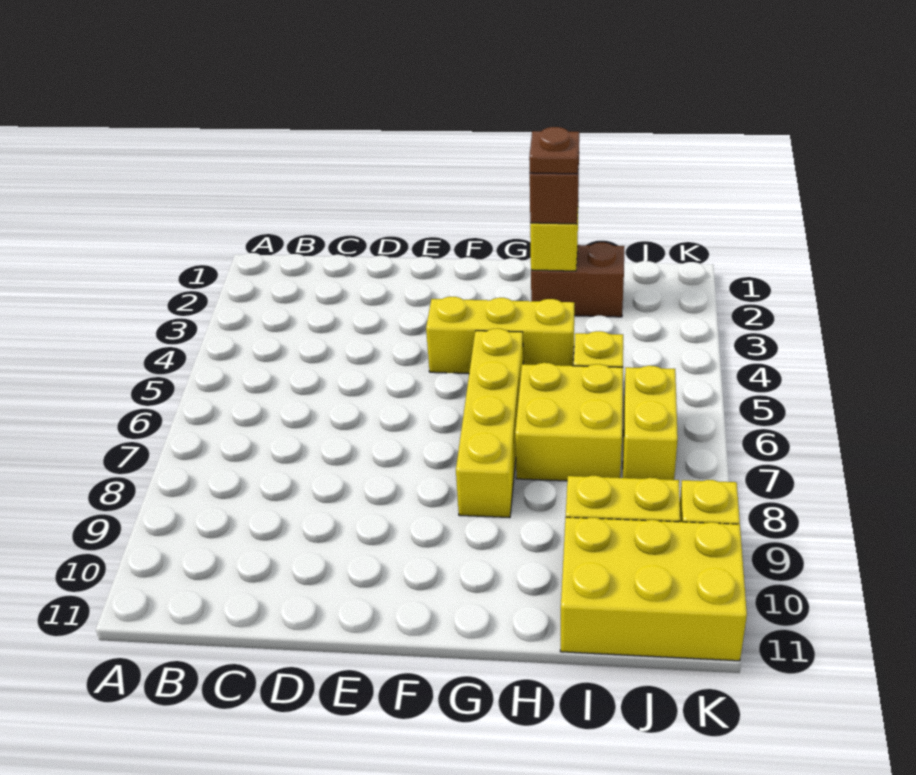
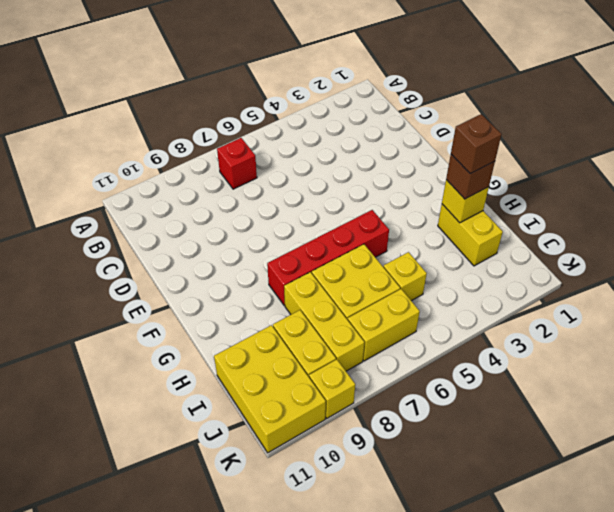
none -> red 1x1 brick [217,138,257,189]
yellow 1x3 brick [426,297,574,374] -> yellow 1x3 brick moved to [284,272,365,371]
yellow 1x4 brick [456,329,523,518] -> red 1x4 brick [267,210,389,305]
brown 1x2 brick [531,242,624,317] -> yellow 1x2 brick [438,204,503,266]
brown 1x1 plate [529,127,579,174] -> brown 1x1 brick [451,114,502,174]

